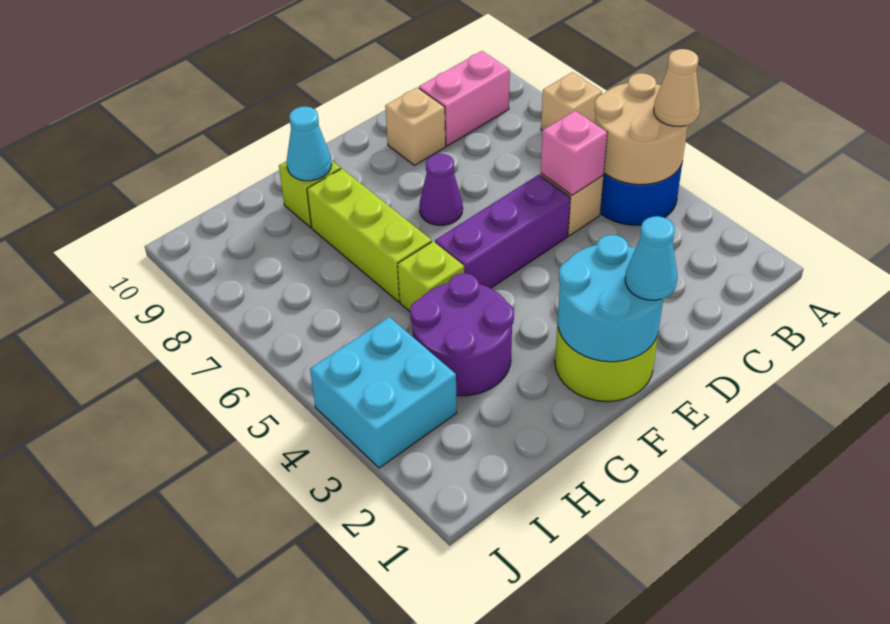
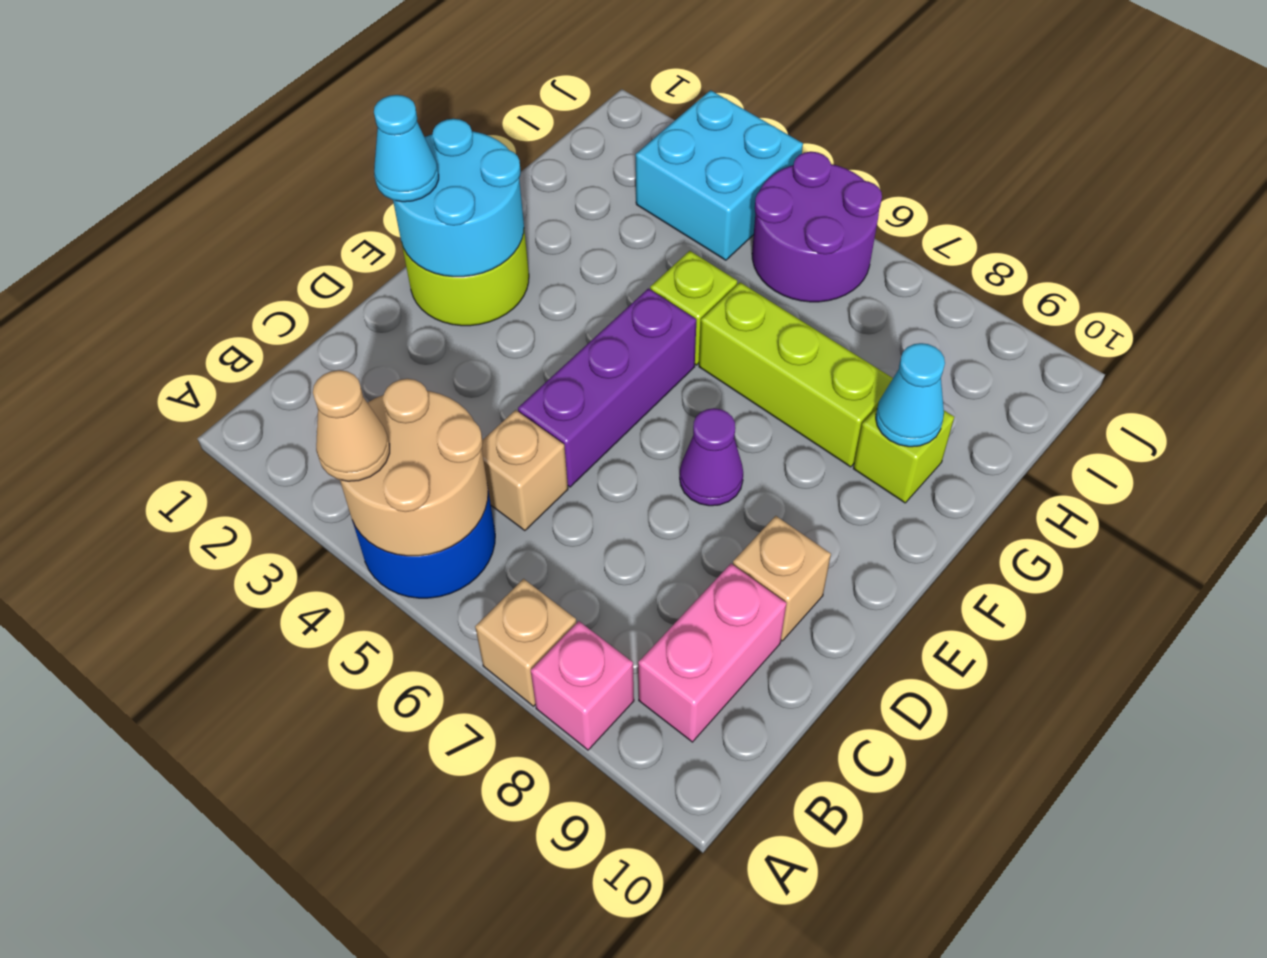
pink 1x1 brick [541,111,607,195] -> pink 1x1 brick moved to [531,621,634,750]
purple 2x2 round brick [410,273,514,396] -> purple 2x2 round brick moved to [752,152,882,302]

